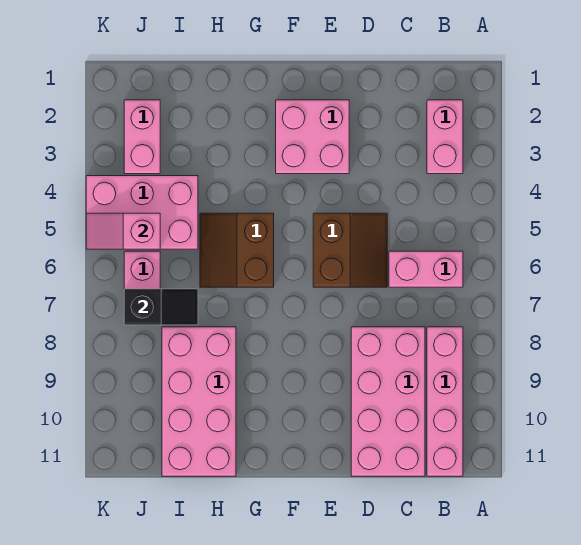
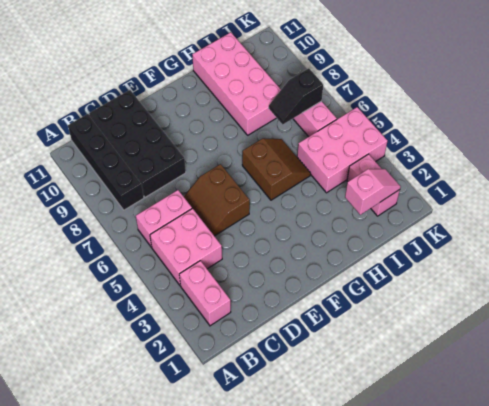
pink 1x4 brick [427,327,463,476] -> black 1x4 brick [68,114,144,210]
pink 2x4 brick [351,327,425,476] -> black 2x4 brick [89,90,186,197]
pink 2x2 brick [276,100,349,174] -> pink 2x2 brick moved to [150,209,222,286]
pink 1x2 slope [86,213,160,249] -> pink 1x2 slope moved to [345,169,401,215]

